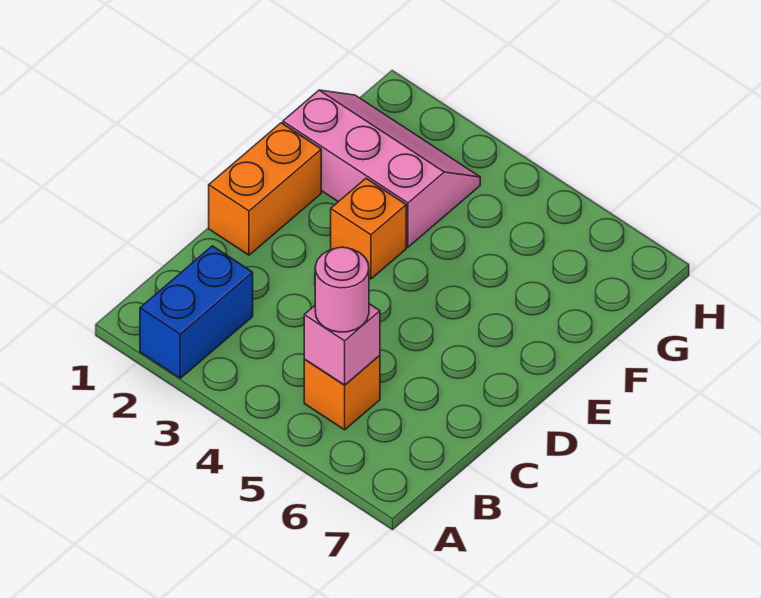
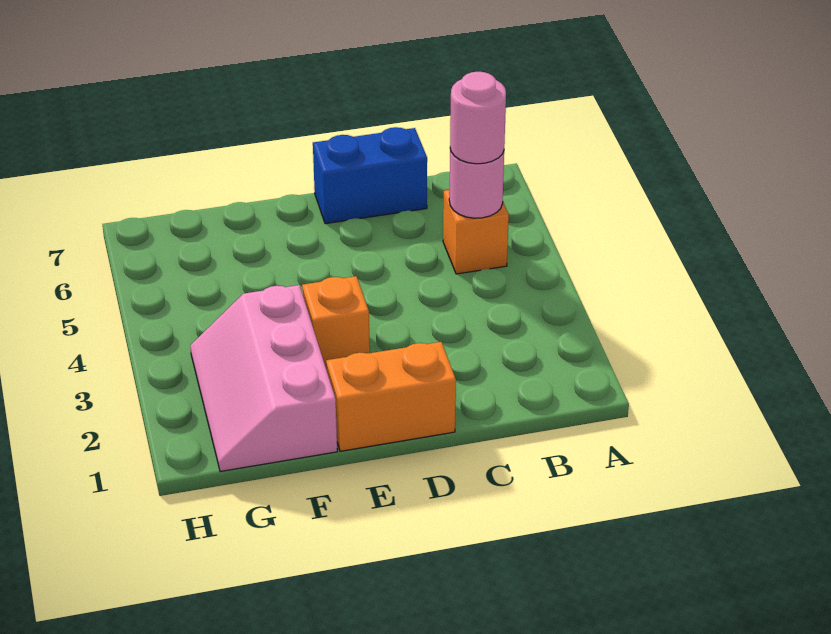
blue 1x2 brick [140,246,253,378] -> blue 1x2 brick moved to [313,127,427,224]
pink 1x1 brick [304,304,380,385] -> pink 1x1 round brick [449,149,504,218]

